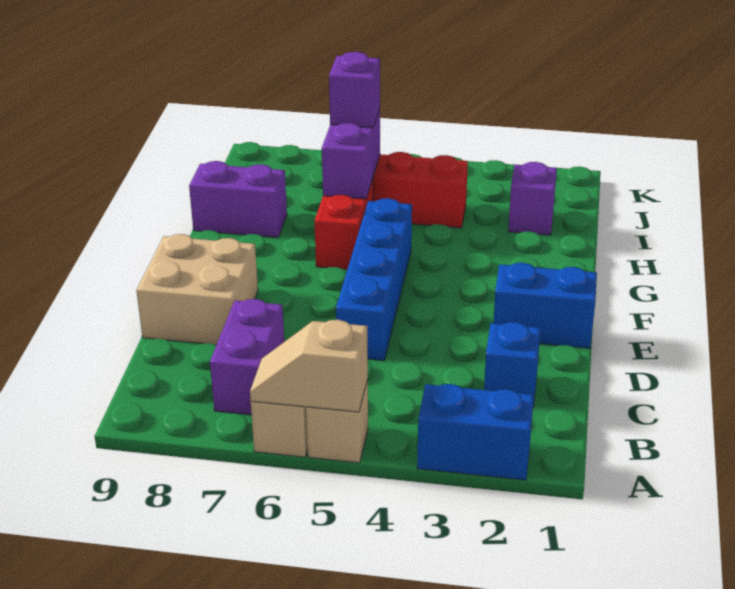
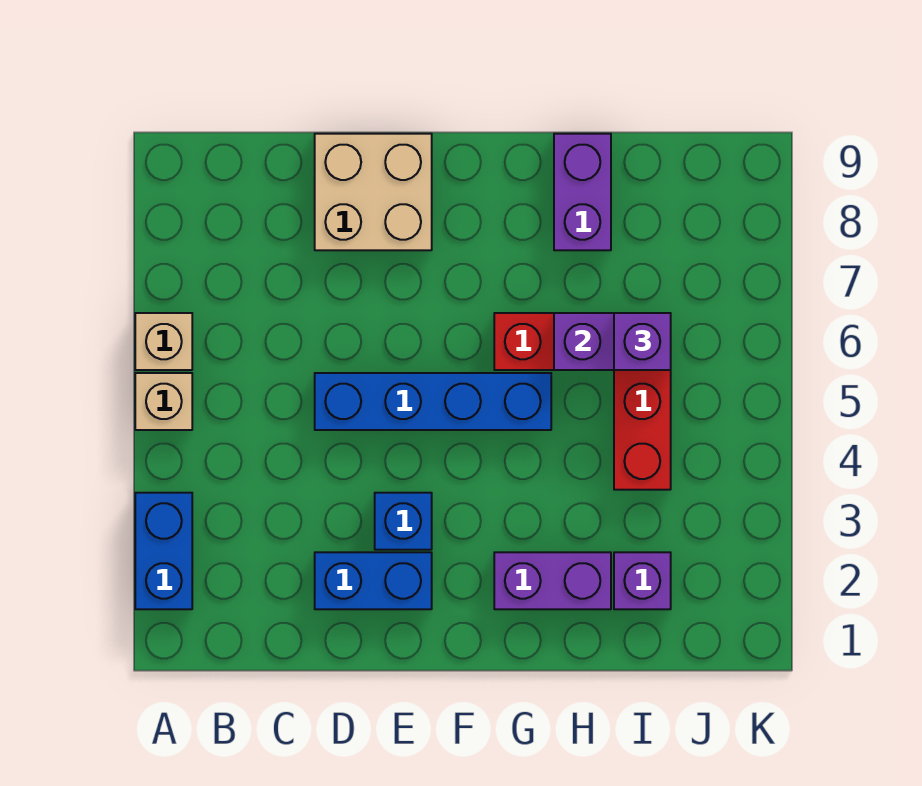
tan 1x2 slope [250,320,368,412] -> none
purple 1x2 brick [210,299,284,415] -> purple 1x2 brick moved to [494,552,611,609]
blue 1x1 brick [484,322,541,408] -> blue 1x1 brick moved to [375,493,432,550]
blue 1x2 brick [493,263,597,348] -> blue 1x2 brick turned to [315,552,432,609]

